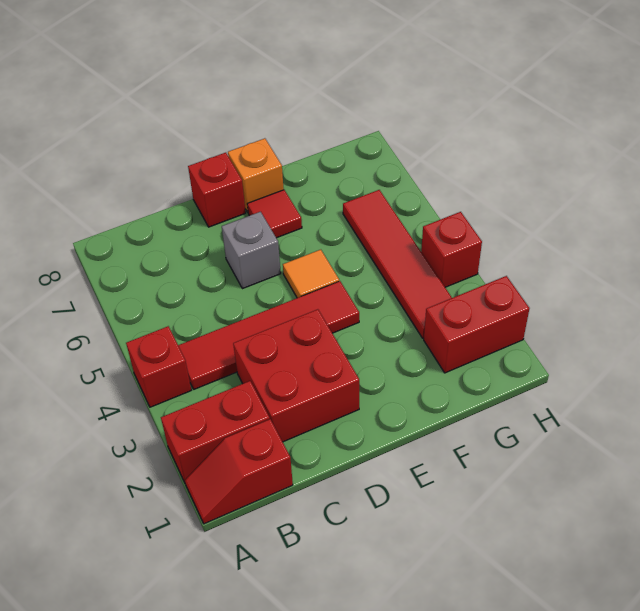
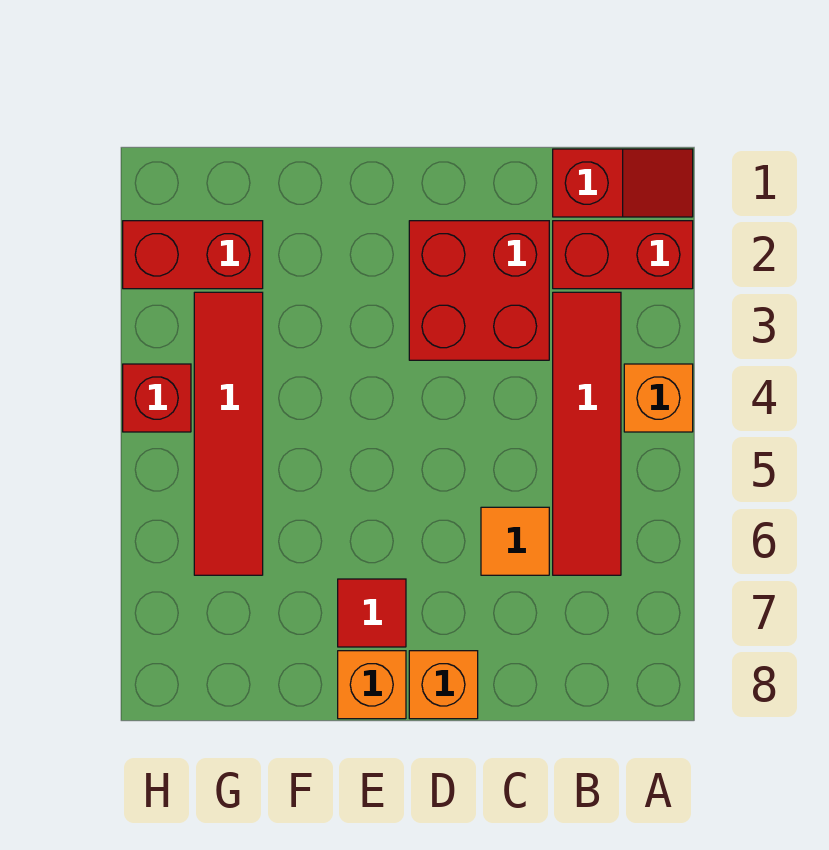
red 1x1 brick [126,326,191,407] -> orange 1x1 brick [624,364,693,432]
red 1x4 tile [178,281,359,389] -> red 1x4 tile turned to [553,292,621,575]
grey 1x1 brick [222,212,281,289] -> none
red 1x1 brick [188,153,246,227] -> orange 1x1 brick [409,651,478,719]
orange 1x1 tile [283,250,339,298] -> orange 1x1 tile moved to [481,507,549,575]

